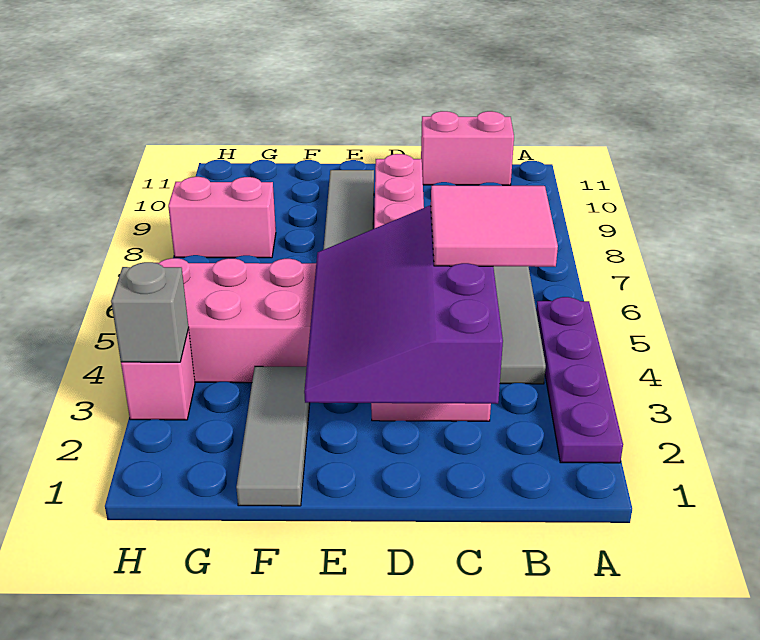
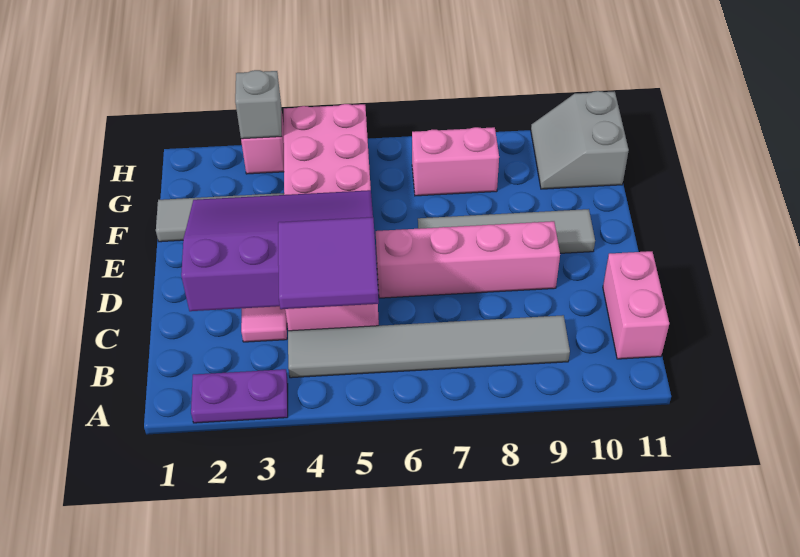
purple 1x4 plate [536,297,623,463] -> purple 1x2 plate [191,369,288,423]
pink 2x2 tile [431,185,558,267] -> purple 2x2 tile [278,217,379,309]
pink 1x2 brick [168,177,276,258] -> pink 1x2 brick turned to [412,127,499,196]
none -> grey 2x2 slope [531,91,629,189]

